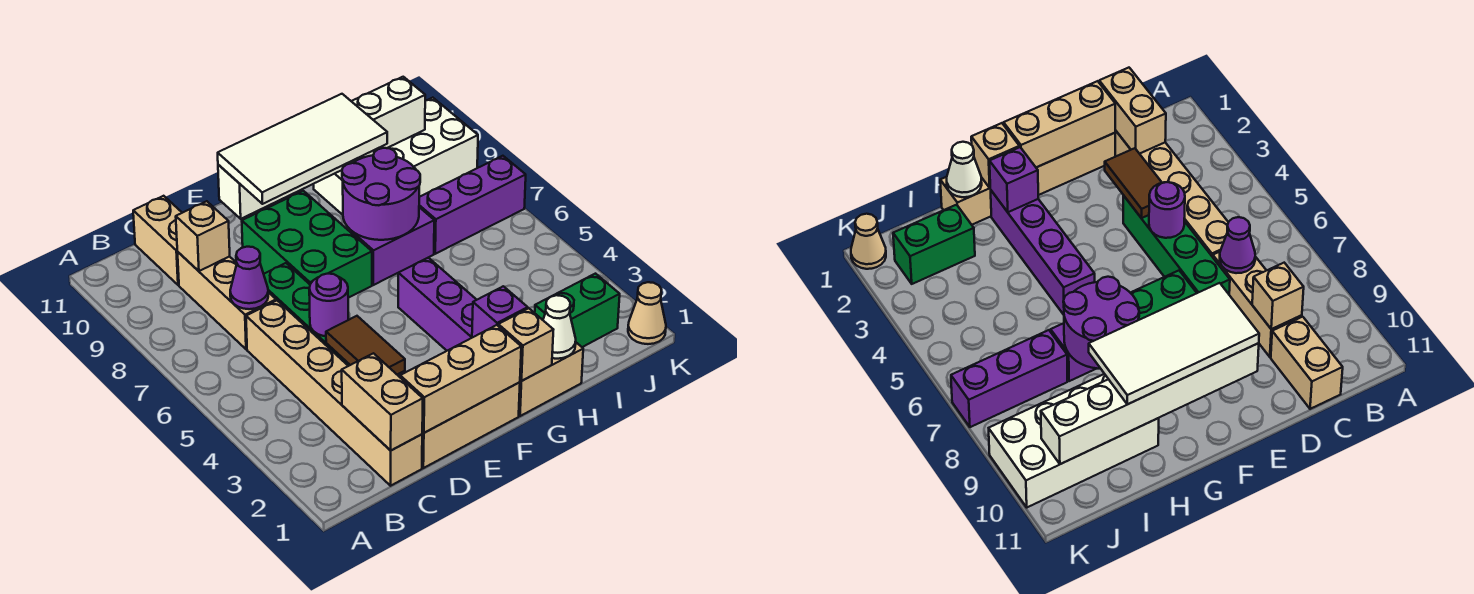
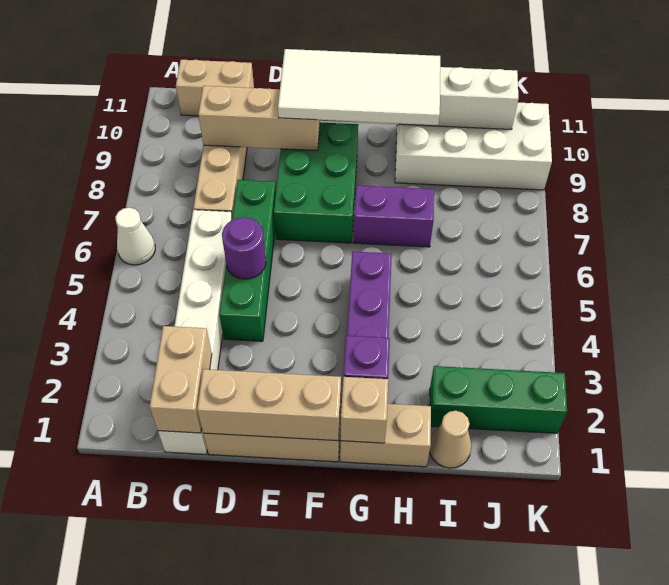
tan 1x6 brick [246,301,422,486] -> white 1x6 brick [158,210,232,454]
purple 1x1 cone [230,247,268,309] -> none
tan 1x1 brick [176,201,230,271] -> tan 1x3 brick [198,86,320,150]
tan 1x2 brick [133,196,182,285] -> tan 1x2 brick turned to [176,60,254,116]
brown 1x2 tile [326,316,405,374] -> none
purple 2x2 round brick [342,148,420,240] -> none
white 1x1 cone [543,295,576,359] -> white 1x1 cone moved to [115,208,155,265]
green 1x2 brick [535,274,620,347] -> green 1x3 brick [429,366,567,433]
purple 1x3 brick [419,156,526,254] -> none
tan 1x1 cone [628,282,666,344] -> tan 1x1 cone moved to [430,411,472,468]

